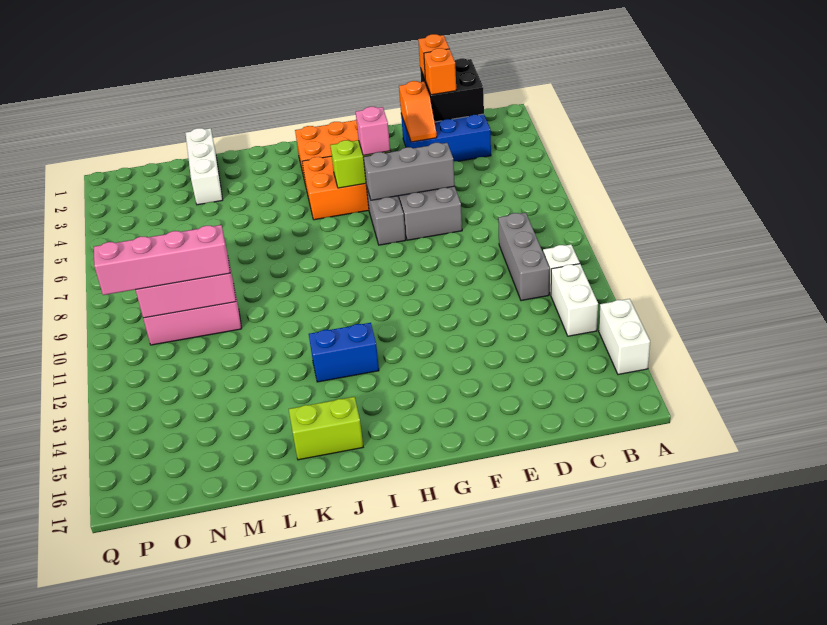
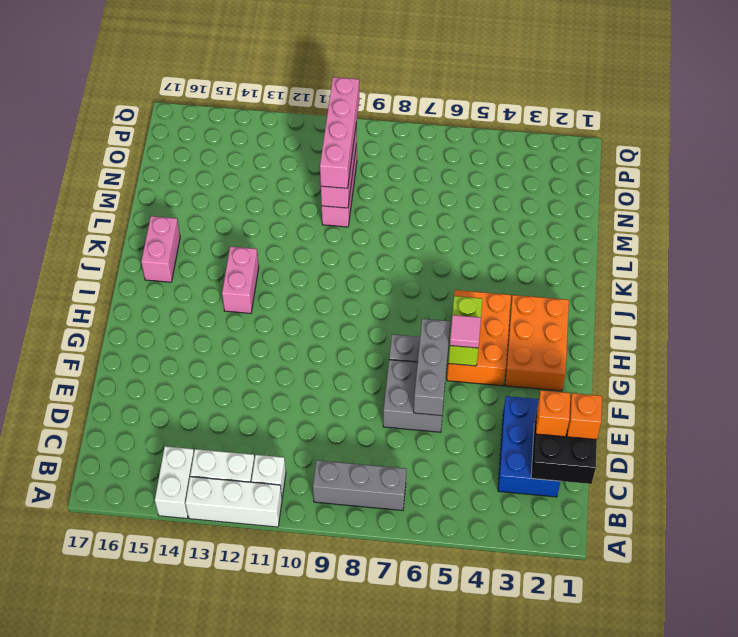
white 1x2 brick [599,299,650,375] -> white 1x2 brick turned to [155,446,194,518]
grey 1x3 brick [498,213,550,301] -> grey 1x3 brick moved to [313,460,406,510]
orange 1x2 slope [399,81,437,142] -> none
pink 1x1 brick [356,107,390,155] -> pink 1x1 tile [450,315,481,348]
blue 1x2 brick [309,323,379,382] -> pink 1x2 brick [222,247,259,313]
lime 1x2 brick [289,397,363,460] -> pink 1x2 brick [141,216,180,282]
white 1x3 brick [186,128,223,205] -> white 1x3 brick moved to [186,477,282,527]

